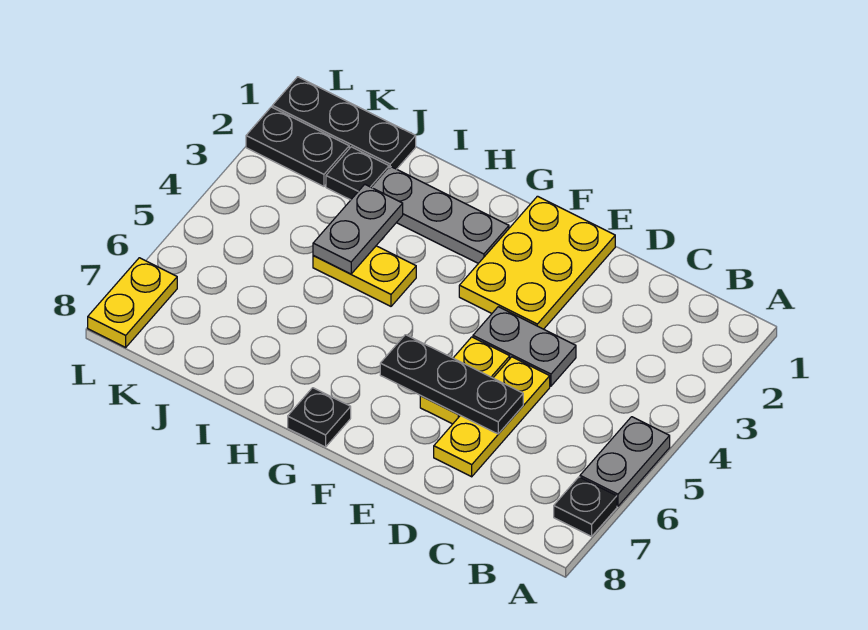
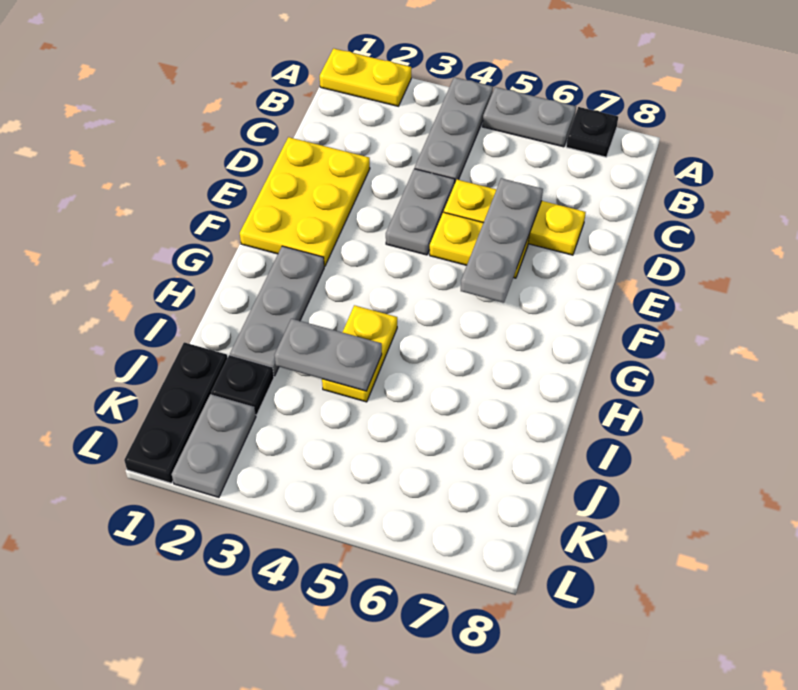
none -> grey 1x3 plate [415,77,493,184]
black 1x3 plate [380,335,523,434] -> grey 1x3 plate [461,178,543,303]
yellow 2x3 plate [459,196,615,329] -> yellow 2x3 plate turned to [240,137,370,267]
black 1x1 plate [288,388,351,447] -> none
black 1x2 plate [246,107,349,186] -> grey 1x2 plate [172,394,256,497]
yellow 1x2 plate [88,258,177,347] -> yellow 1x2 plate moved to [320,48,411,106]

